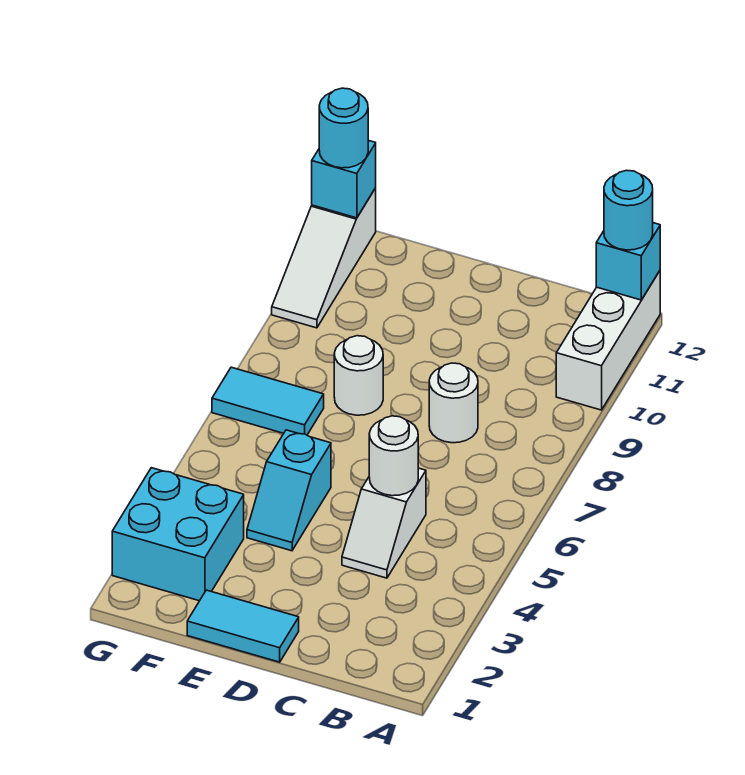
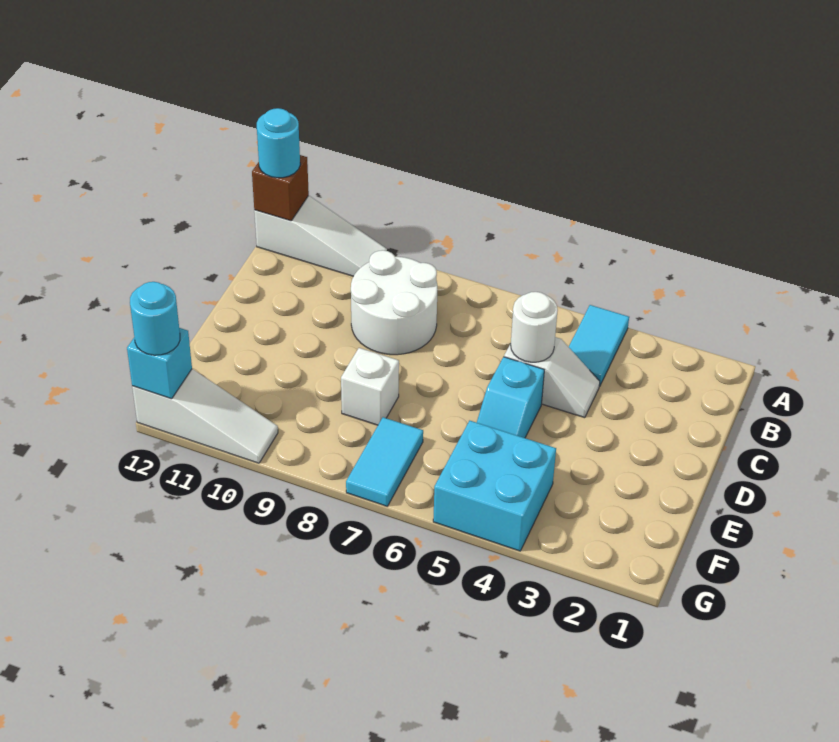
white 1x3 brick [556,271,660,410] -> white 1x3 slope [254,196,387,276]
cyan 1x1 brick [596,223,660,300] -> brown 1x1 brick [252,155,309,221]
white 1x1 round brick [429,363,478,443] -> white 2x2 round brick [351,250,438,355]
cyan 1x2 tile [187,590,299,662] -> cyan 1x2 tile moved to [569,305,629,387]
cyan 1x2 slope [247,430,331,551] -> cyan 1x2 slope turned to [477,357,544,438]
white 1x1 round brick [334,336,383,415] -> white 1x1 brick [341,348,399,425]
cyan 2x2 brick [112,468,244,601] -> cyan 2x2 brick moved to [433,421,556,551]

